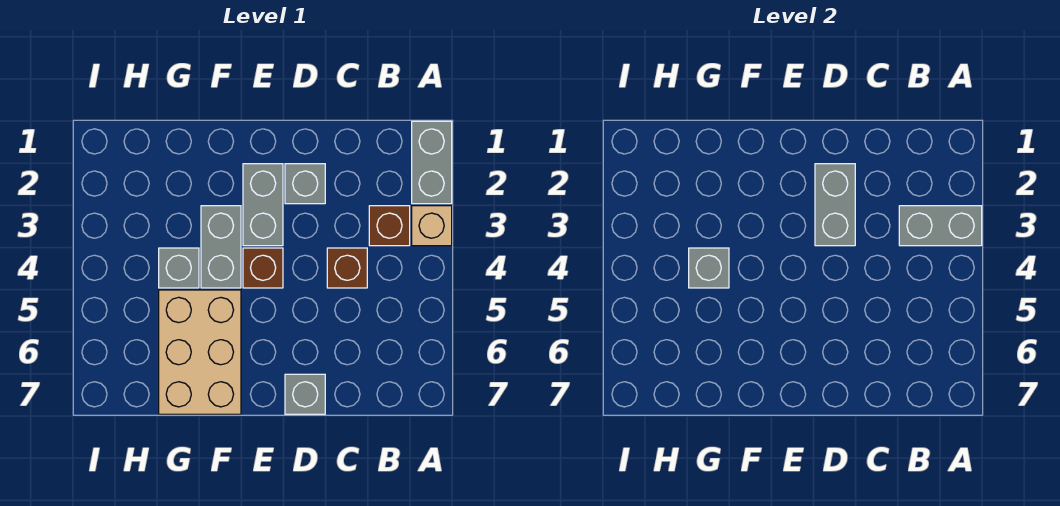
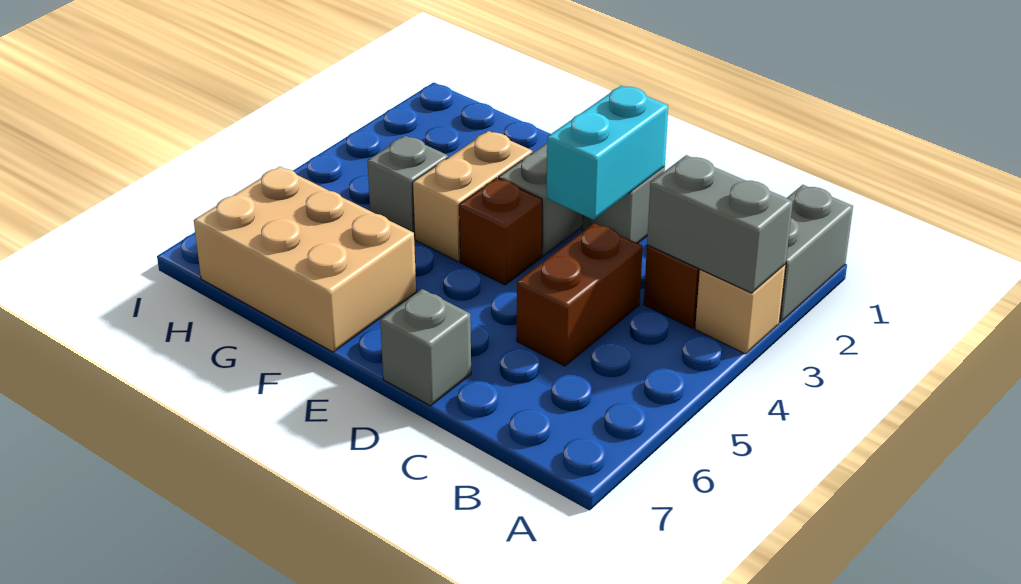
brown 1x1 brick [327,248,367,288] -> brown 1x2 brick [517,223,643,366]
grey 1x2 brick [815,164,855,246] -> cyan 1x2 brick [547,86,668,220]
grey 1x2 brick [201,206,241,288] -> tan 1x2 brick [413,131,532,261]
tan 2x3 brick [159,290,241,414] -> tan 2x3 brick turned to [194,167,416,352]
grey 1x1 brick [689,248,729,288] -> none

